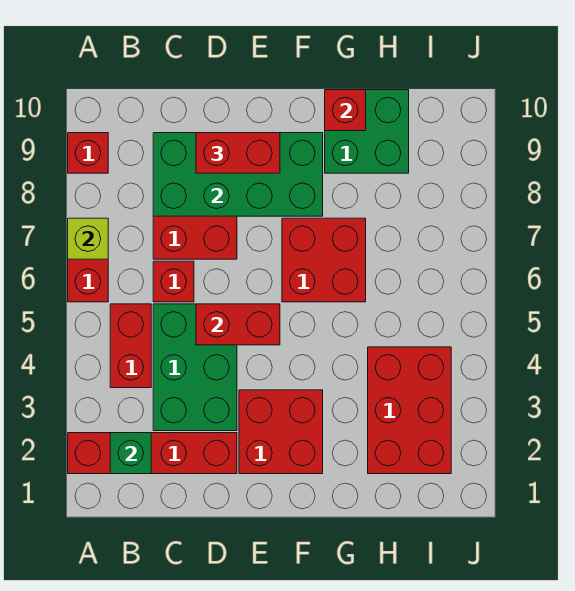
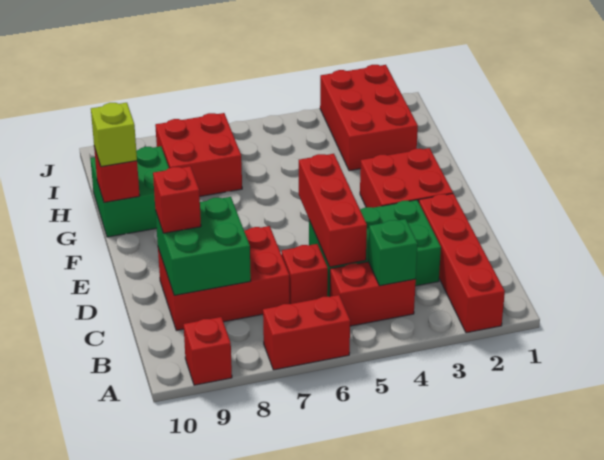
lime 1x1 brick [68,218,108,259] -> lime 1x1 brick moved to [91,103,137,167]
green 1x1 brick [110,433,151,474] -> green 1x1 brick moved to [368,219,418,286]
green 2x4 brick [153,133,323,216] -> green 2x2 brick [155,197,251,295]
red 1x2 brick [196,304,280,345] -> red 1x3 brick [299,154,367,267]
red 1x2 brick [196,133,280,173] -> red 1x1 brick [153,166,201,233]
red 2x2 brick [282,218,366,302] -> red 2x2 brick moved to [155,113,242,196]
red 2x3 brick [368,347,451,474] -> red 2x3 brick turned to [320,65,418,171]

